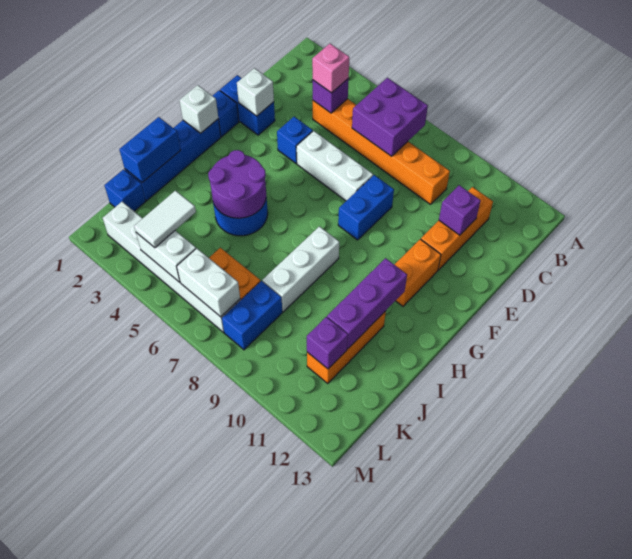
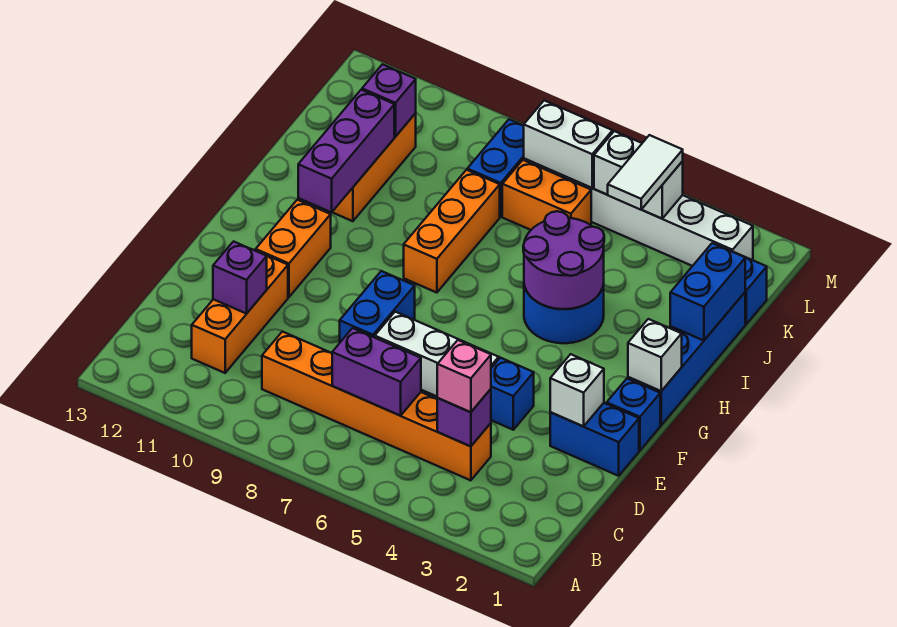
purple 2x2 brick [352,78,428,156] -> purple 1x2 brick [332,328,421,416]
white 1x3 brick [262,226,339,312] -> orange 1x3 brick [404,170,500,293]

